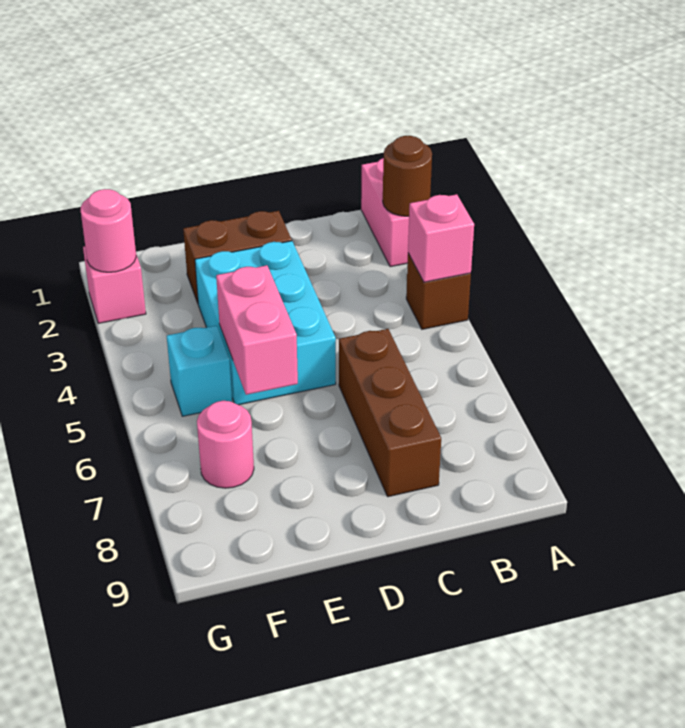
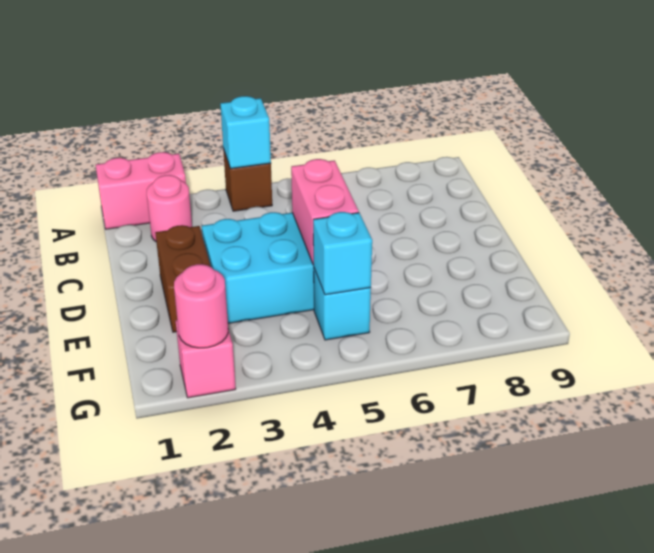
brown 1x1 round brick [383,136,432,216] -> none
pink 1x1 brick [408,194,474,282] -> cyan 1x1 brick [220,96,271,169]
brown 1x3 brick [339,329,441,497] -> none
pink 1x2 brick [216,265,298,395] -> pink 1x2 brick turned to [291,159,359,265]
none -> cyan 1x1 brick [313,212,372,295]
pink 1x1 round brick [197,401,254,488] -> pink 1x1 round brick moved to [147,175,192,241]

